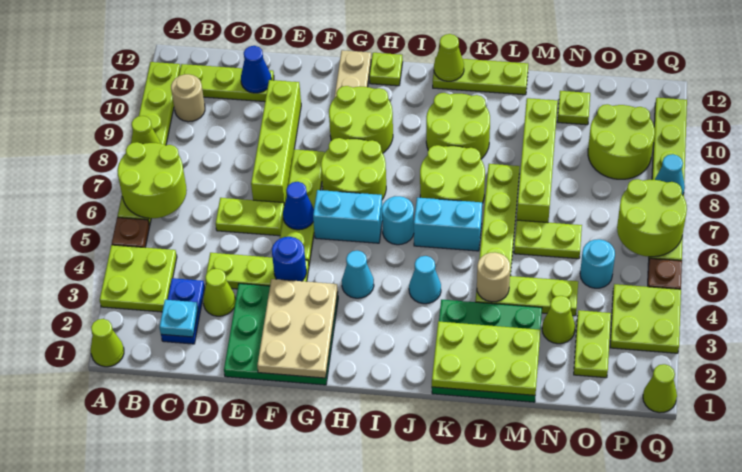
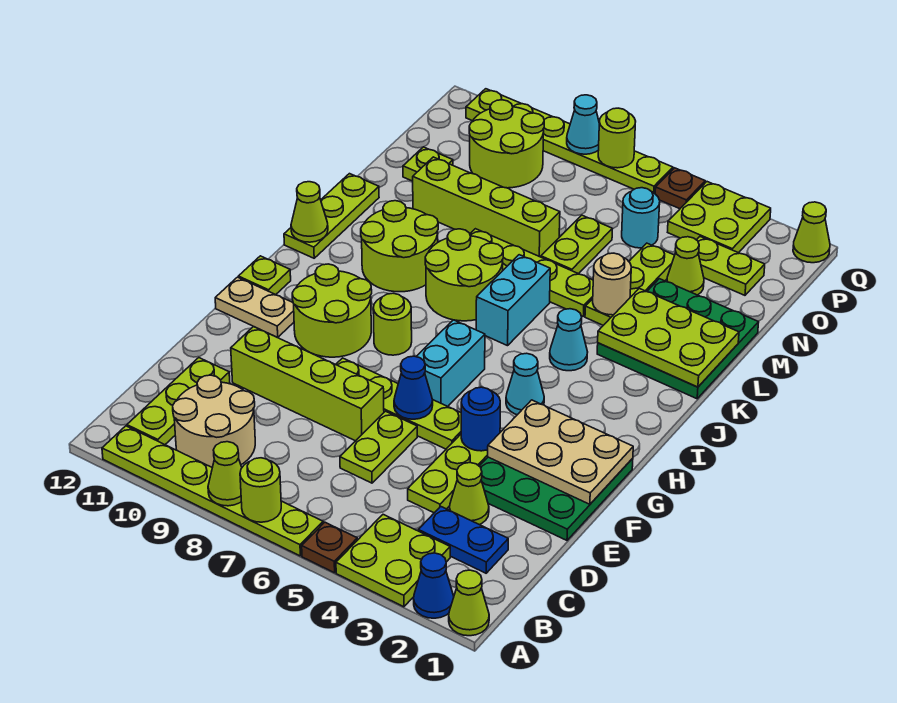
lime 2x2 round brick [118,142,187,218] -> lime 1x1 round brick [240,458,281,522]
tan 1x1 round brick [171,74,205,122] -> tan 2x2 round brick [173,375,255,468]
cyan 1x1 plate [159,300,198,337] -> none
blue 1x1 cone [241,46,271,93] -> blue 1x1 cone moved to [414,553,454,618]
lime 2x2 round brick [321,138,386,199] -> lime 1x1 round brick [373,293,412,355]
cyan 1x1 round brick [382,196,414,245] -> none
lime 2x3 plate [432,321,540,395] -> lime 2x3 plate turned to [598,288,739,387]
lime 2x2 round brick [617,179,687,257] -> lime 1x1 round brick [598,108,636,168]

